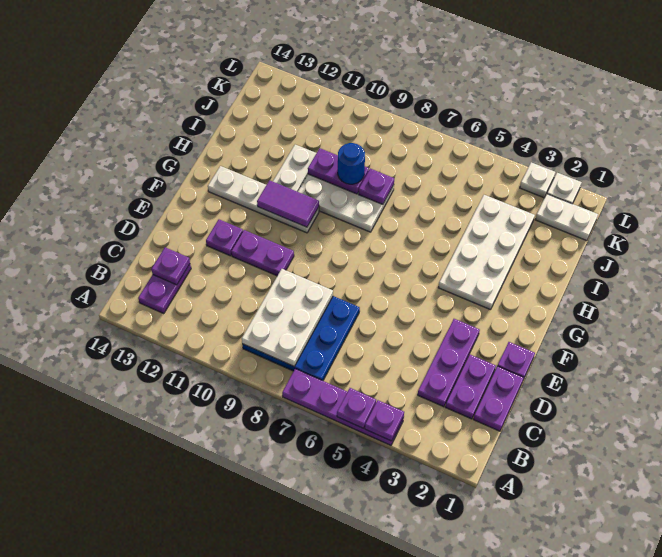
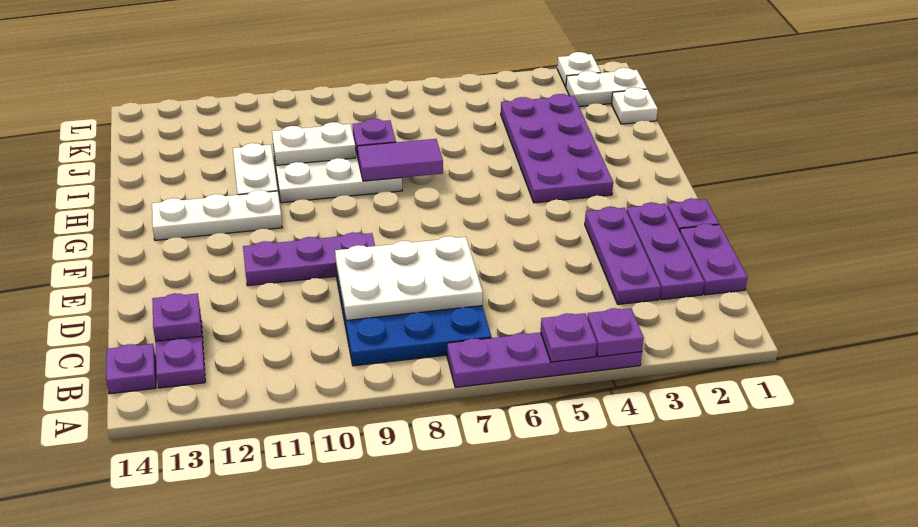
white 2x3 plate [242,269,333,366] -> white 2x3 plate turned to [335,236,483,320]
purple 1x2 plate [445,354,496,419] -> purple 1x3 plate [627,203,704,300]
purple 1x2 plate [231,230,294,276] -> purple 1x3 plate [243,232,375,286]
purple 1x1 plate [206,220,243,256] -> purple 1x1 plate moved to [106,344,156,394]
white 2x4 plate [438,195,535,310] -> purple 2x4 plate [501,94,613,203]
white 1x4 plate [208,166,319,233] -> white 1x3 plate [152,190,282,240]
purple 1x2 tile [257,180,319,227] -> purple 1x2 tile moved to [357,139,443,181]
purple 1x2 plate [308,148,369,194] -> white 1x2 plate [272,122,356,165]
blue 1x1 round brick [338,143,365,184] -> none
white 1x1 plate [520,162,555,198] -> white 1x1 plate moved to [612,87,658,124]

